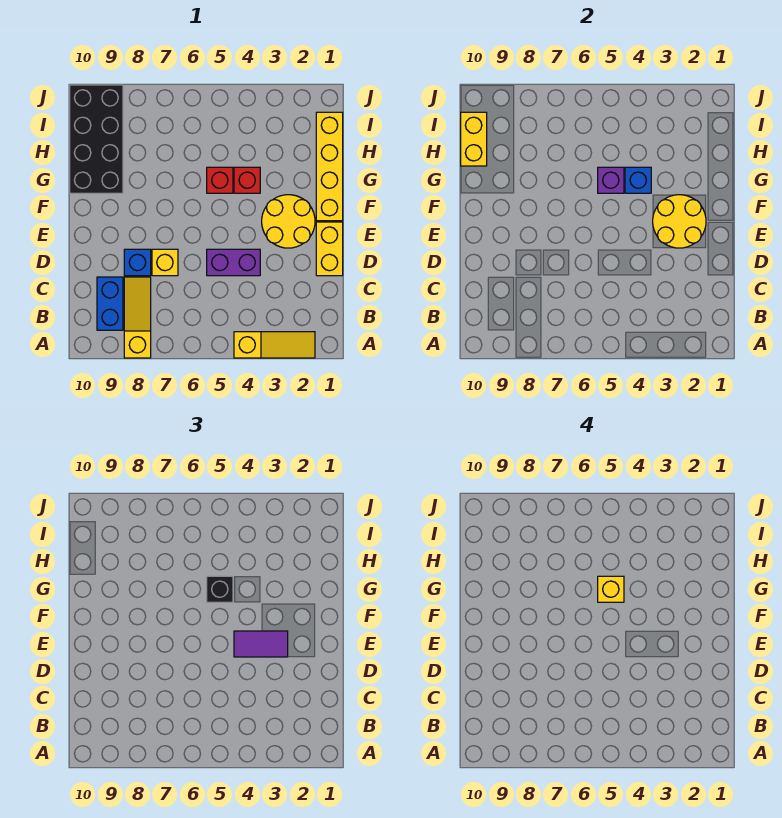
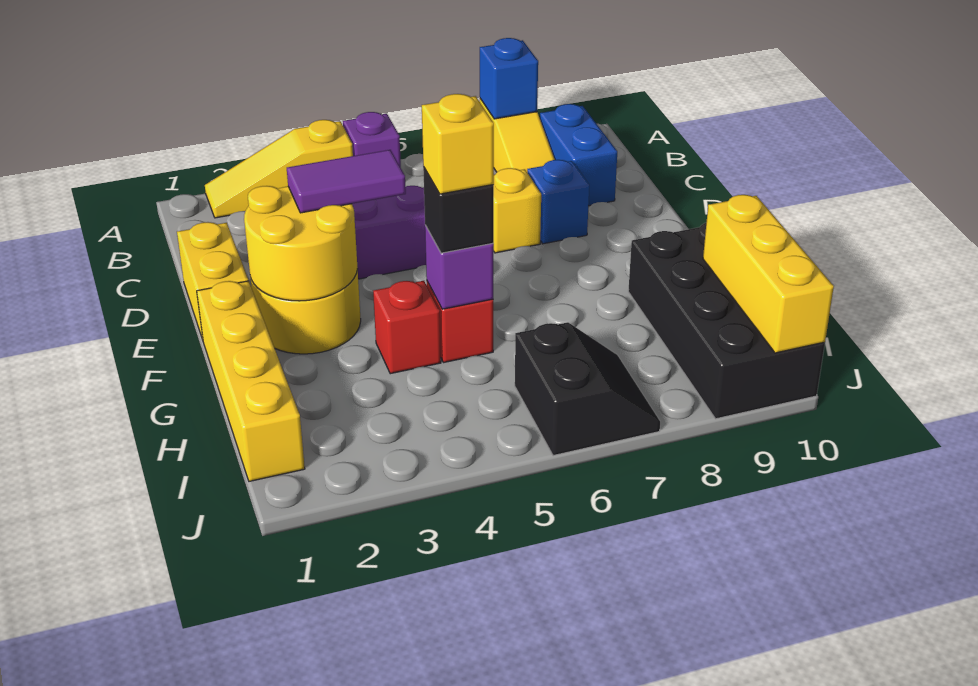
none -> purple 1x1 brick [343,112,401,167]
blue 1x1 brick [625,167,651,193] -> blue 1x1 brick moved to [480,38,538,119]
yellow 1x2 brick [461,112,487,166] -> yellow 1x3 brick [703,195,834,353]
none -> black 2x2 slope [515,322,660,456]

